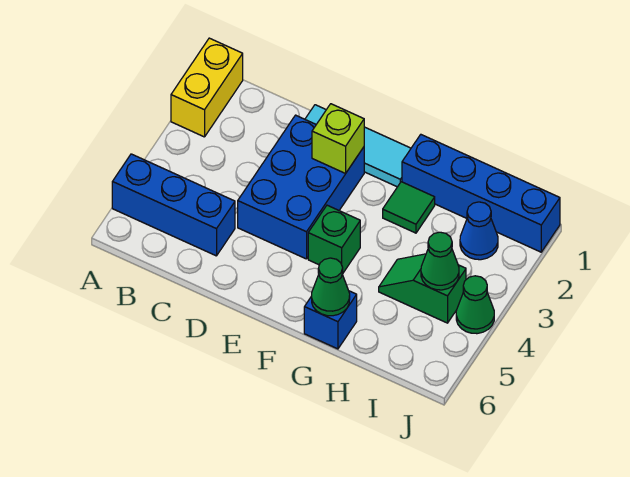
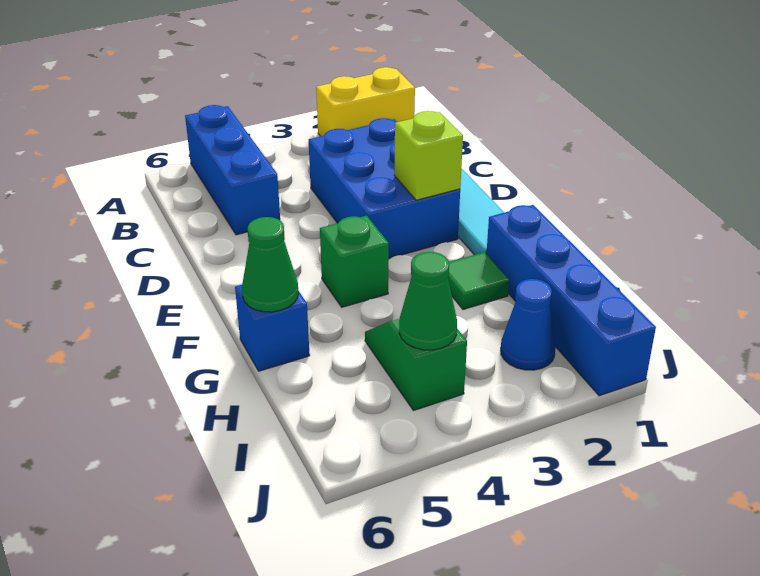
blue 2x3 brick [238,115,364,259] -> blue 2x3 brick turned to [309,118,460,258]
green 1x1 cone [456,276,494,334] -> none

